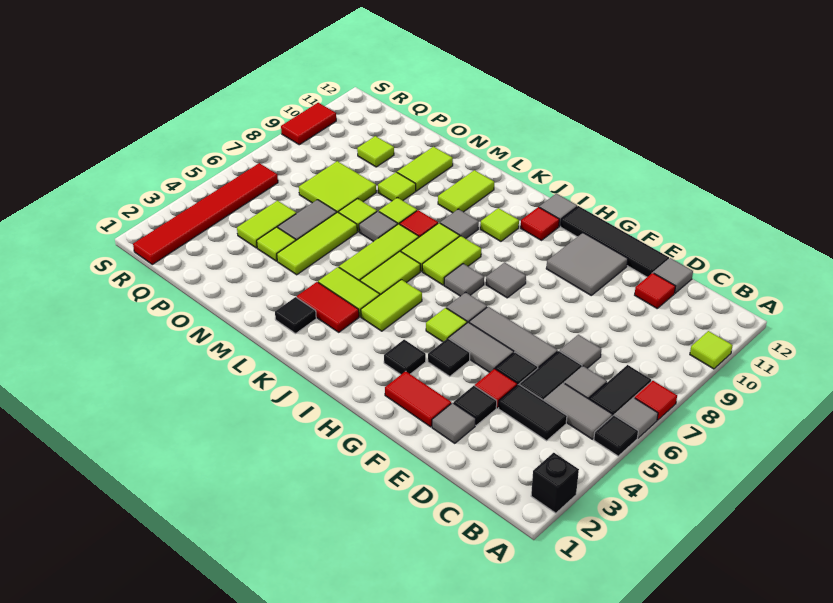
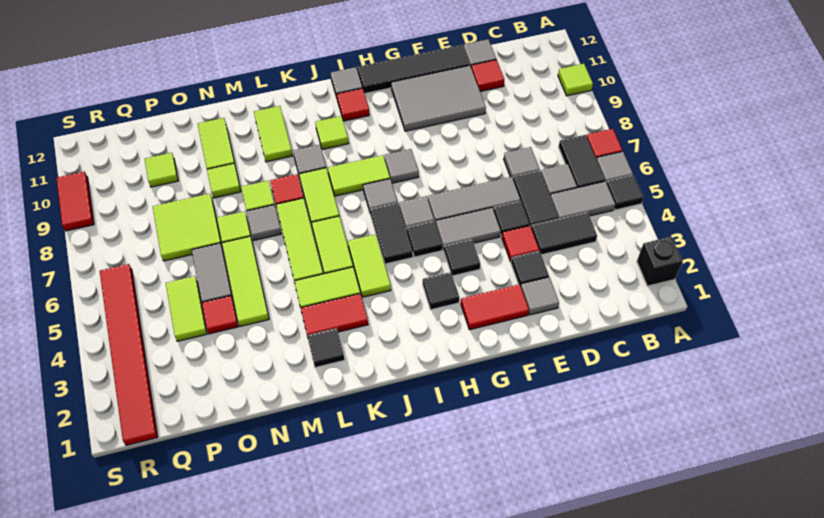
grey 2x2 tile [546,233,628,295] -> grey 2x3 tile [391,65,486,131]
lime 1x1 tile [426,308,467,342] -> black 1x1 tile [407,221,442,257]
none -> black 1x2 tile [370,203,413,264]
lime 1x2 tile [422,236,481,285] -> lime 1x2 tile turned to [328,155,390,196]
lime 1x1 tile [257,227,296,261] -> red 1x1 tile [202,296,238,334]

